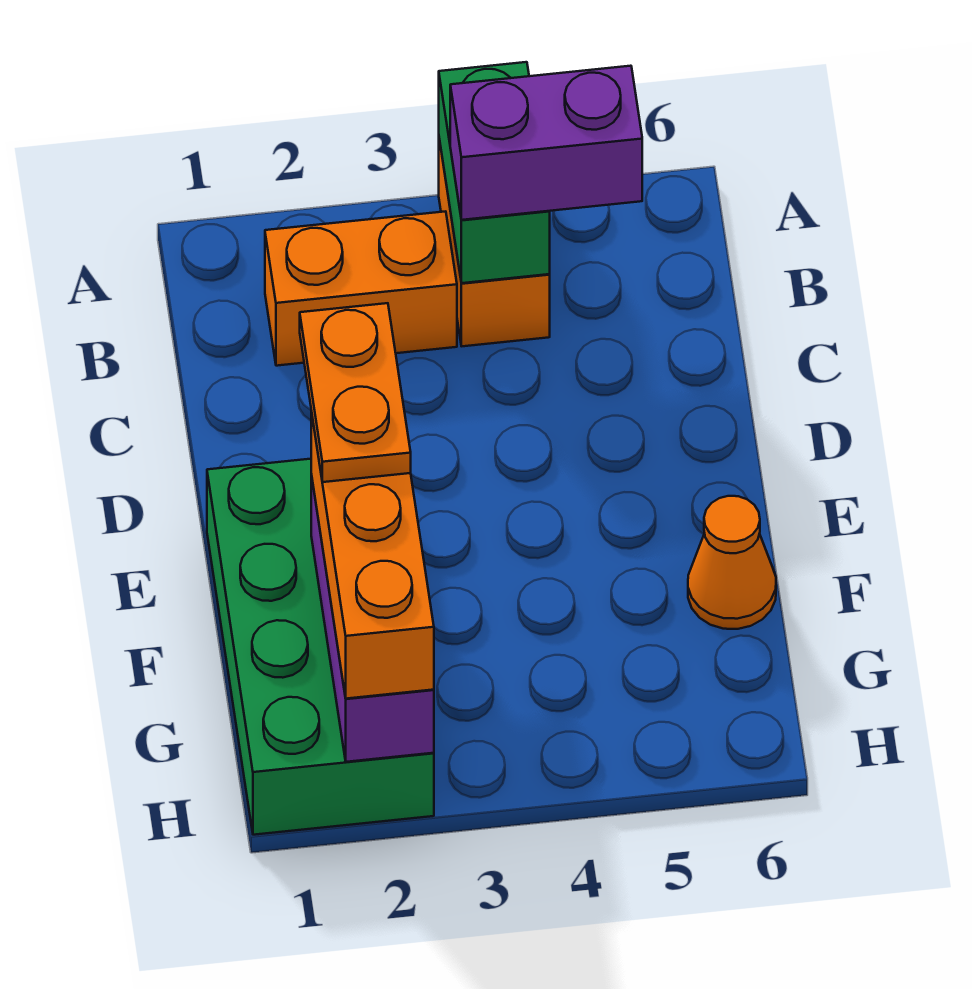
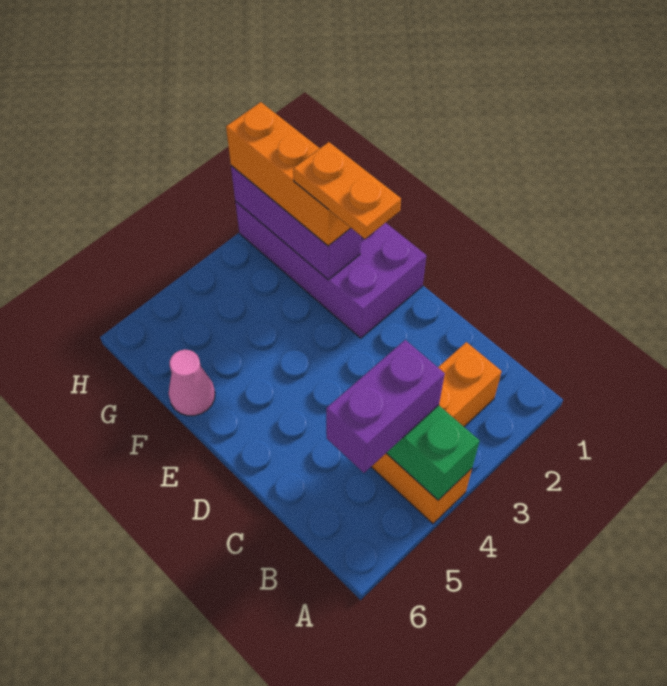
green 2x4 brick [207,459,434,835] -> purple 2x4 brick [235,201,426,338]
orange 1x1 cone [688,496,776,629] -> pink 1x1 cone [169,350,215,416]

